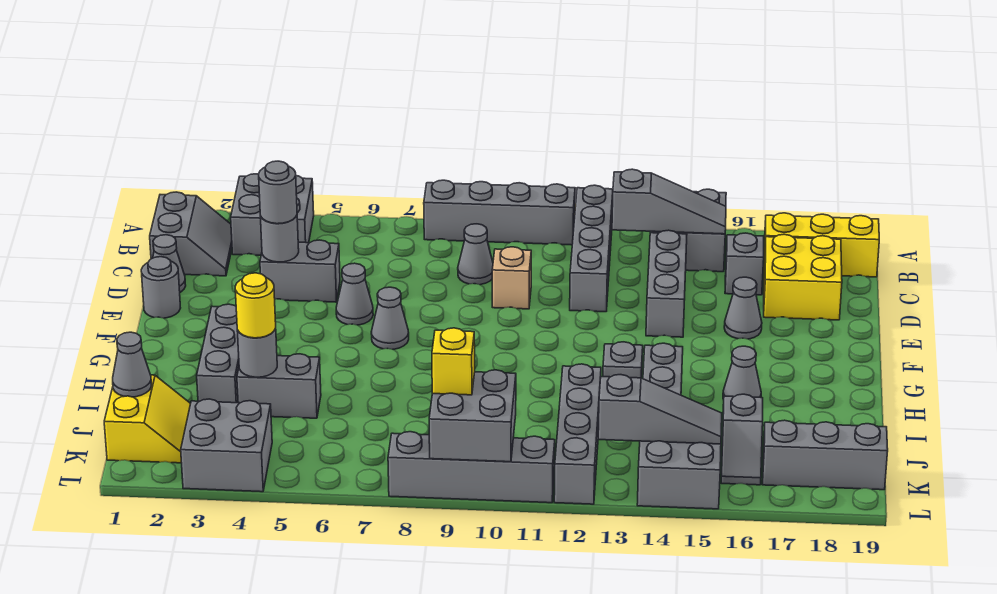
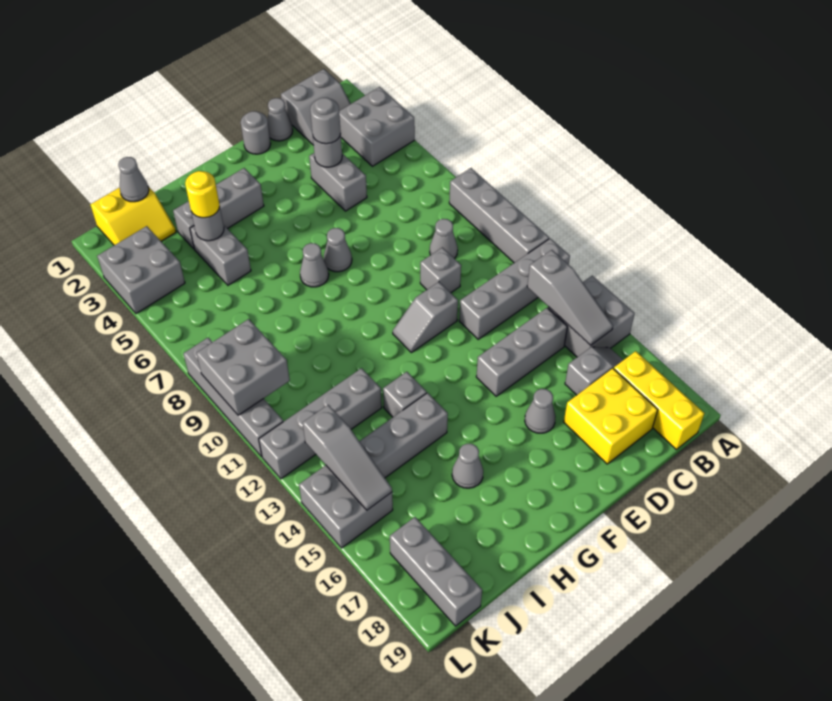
tan 1x1 brick [492,247,531,309] -> grey 1x1 brick [420,247,461,293]
grey 1x1 cone [336,263,373,325] -> grey 1x1 cone moved to [300,243,329,287]
grey 1x2 slope [721,394,763,485] -> grey 1x2 slope moved to [393,282,458,353]
yellow 1x1 brick [432,328,475,395] -> none

